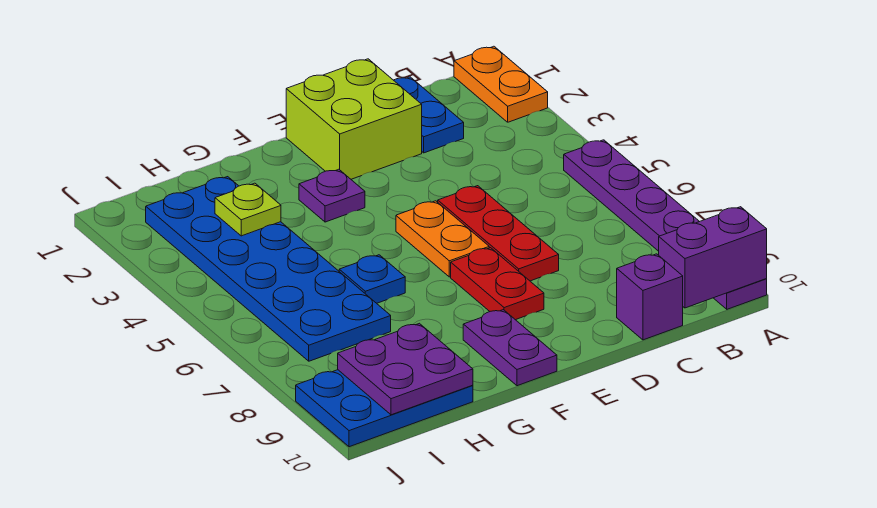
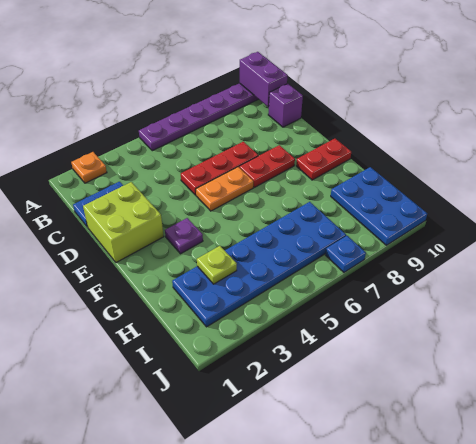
orange 1x2 plate [454,46,548,122] -> orange 1x1 plate [71,152,107,183]
purple 1x2 plate [463,310,557,386] -> red 1x2 plate [296,139,351,180]
blue 1x1 plate [339,255,405,303] -> blue 1x1 plate moved to [326,236,366,272]
purple 2x2 plate [338,323,473,415] -> none

